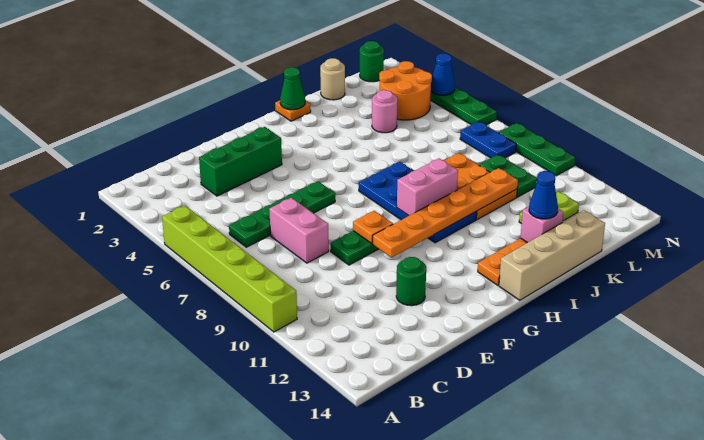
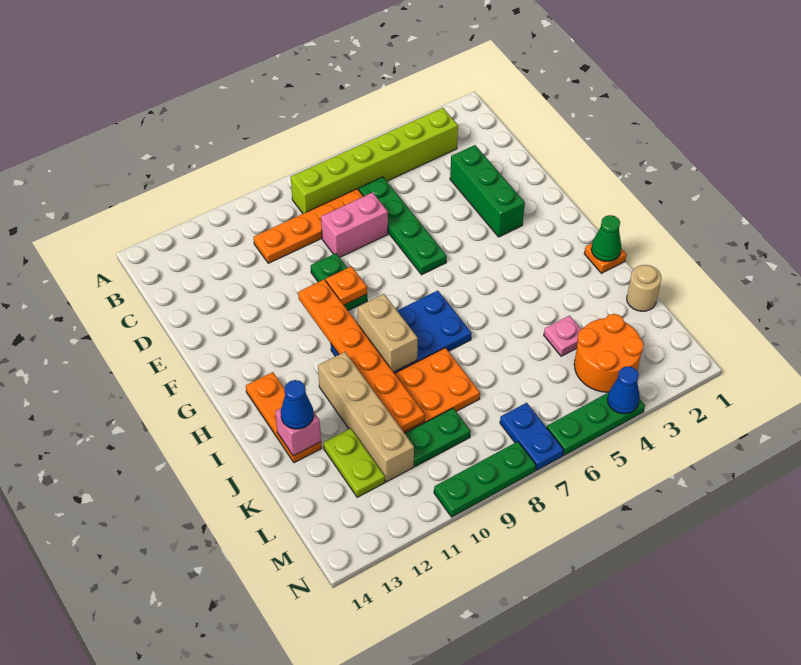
lime 1x6 brick [162,206,297,332] -> lime 1x6 brick moved to [291,108,458,213]
none -> orange 1x4 plate [254,189,364,263]
green 1x1 round brick [396,257,426,306] -> none
pink 1x2 brick [397,159,458,215] -> tan 1x2 brick [358,294,418,372]
tan 1x4 brick [499,210,605,300] -> tan 1x4 brick moved to [318,352,414,482]
pink 1x1 round brick [372,90,397,133] -> pink 1x1 plate [544,316,581,356]
green 1x1 round brick [360,41,384,82] -> none
blue 1x2 plate [460,122,516,158] -> blue 1x2 plate turned to [500,403,564,470]

